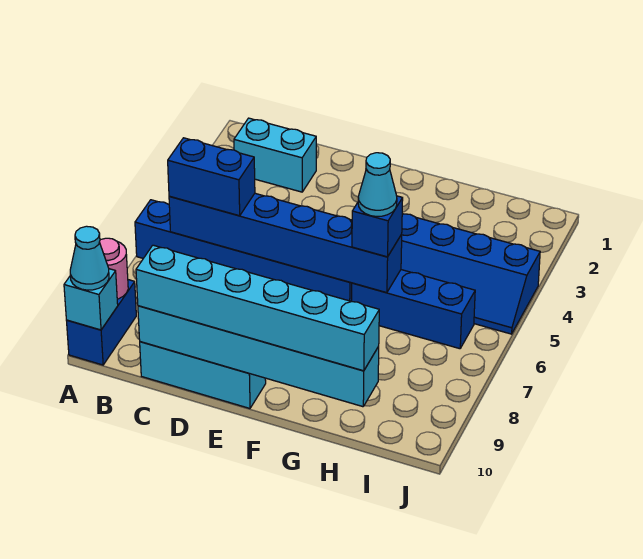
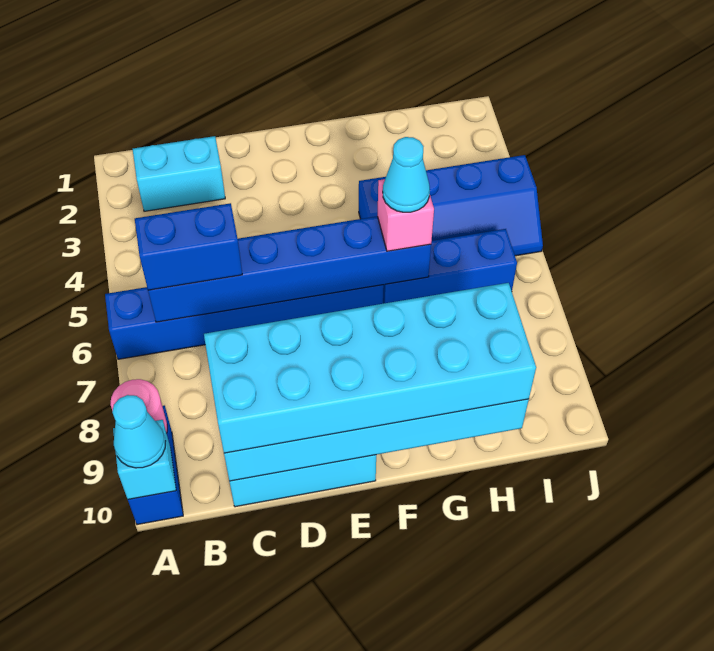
cyan 1x6 brick [136,245,379,371] -> cyan 2x6 brick [204,283,536,453]
blue 1x1 brick [352,196,403,257] -> pink 1x1 brick [378,179,434,251]

